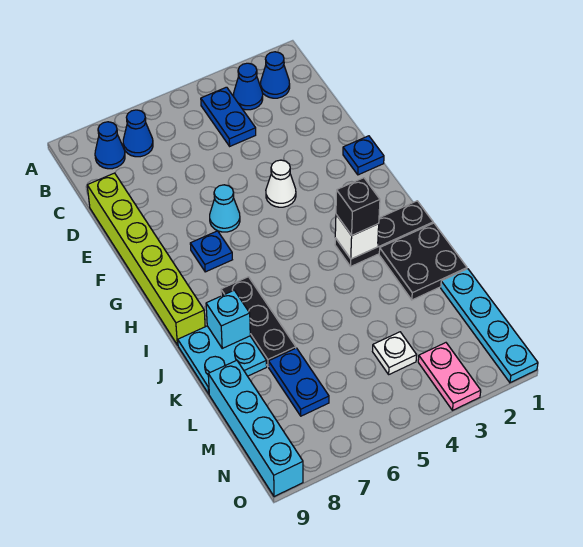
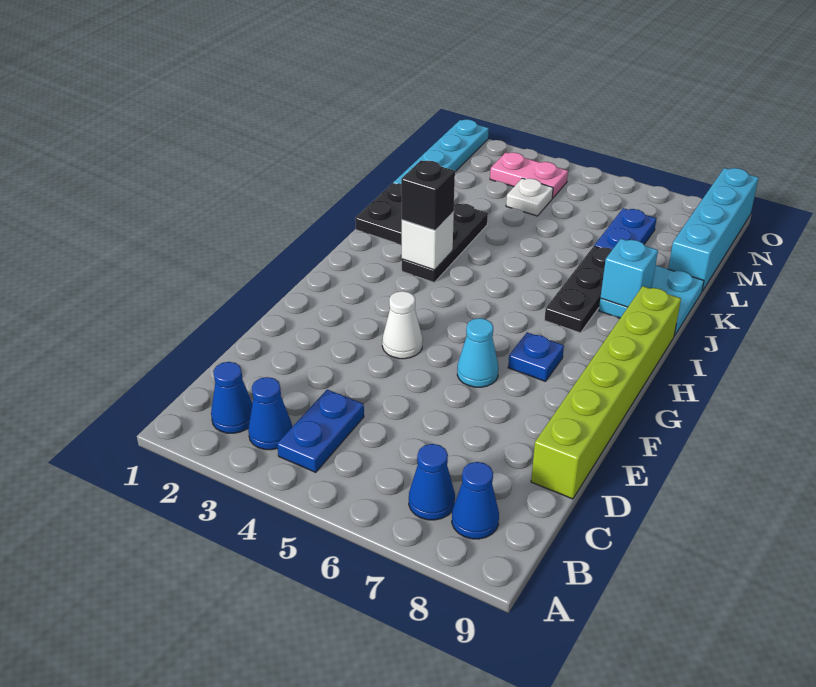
blue 1x1 plate [343,136,384,175] -> none
black 1x3 plate [335,201,433,266] -> black 1x3 plate turned to [402,203,488,282]
pink 1x2 plate [418,343,481,410] -> pink 1x2 plate turned to [490,152,568,198]

